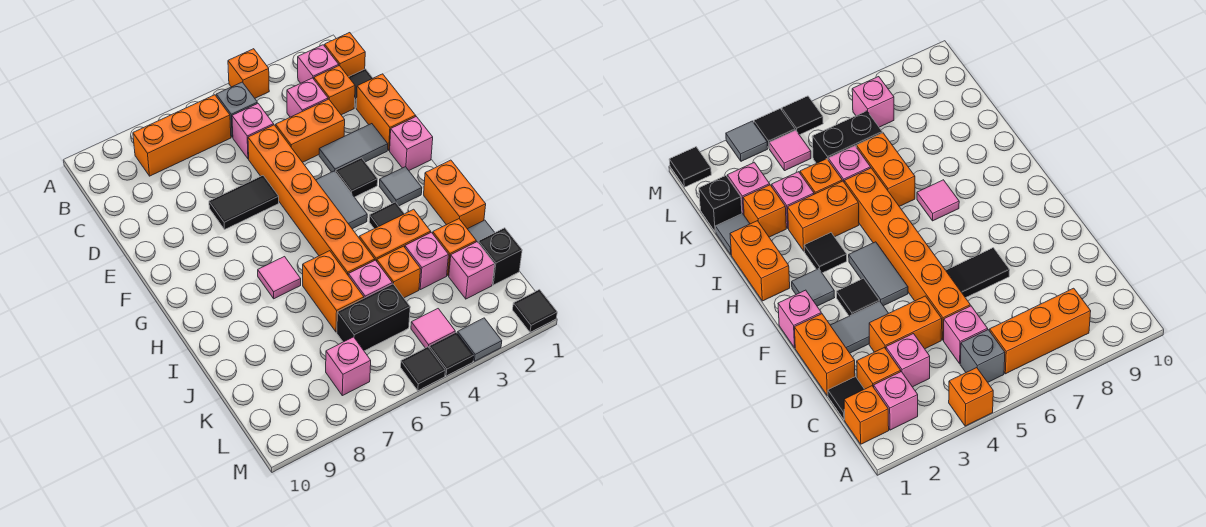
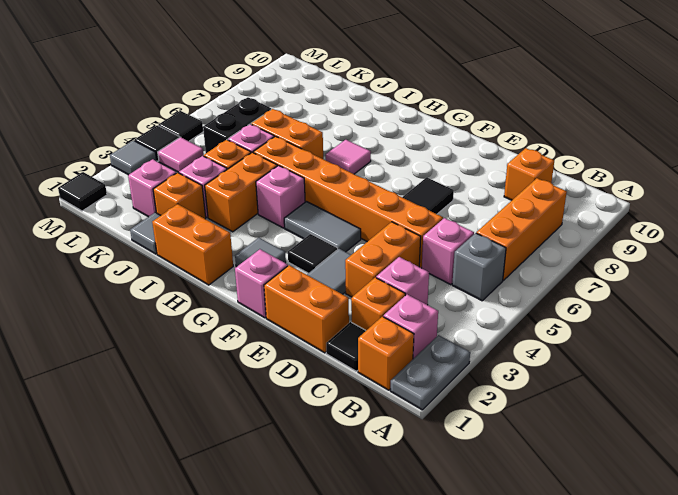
none -> grey 1x2 plate [390,335,470,410]
orange 1x1 brick [228,49,269,98] -> orange 1x1 brick moved to [504,148,554,200]
black 1x1 tile [369,202,404,229] -> none
black 1x1 brick [478,228,522,285] -> none
pink 1x1 brick [326,337,371,396] -> pink 1x1 brick moved to [256,166,305,228]

